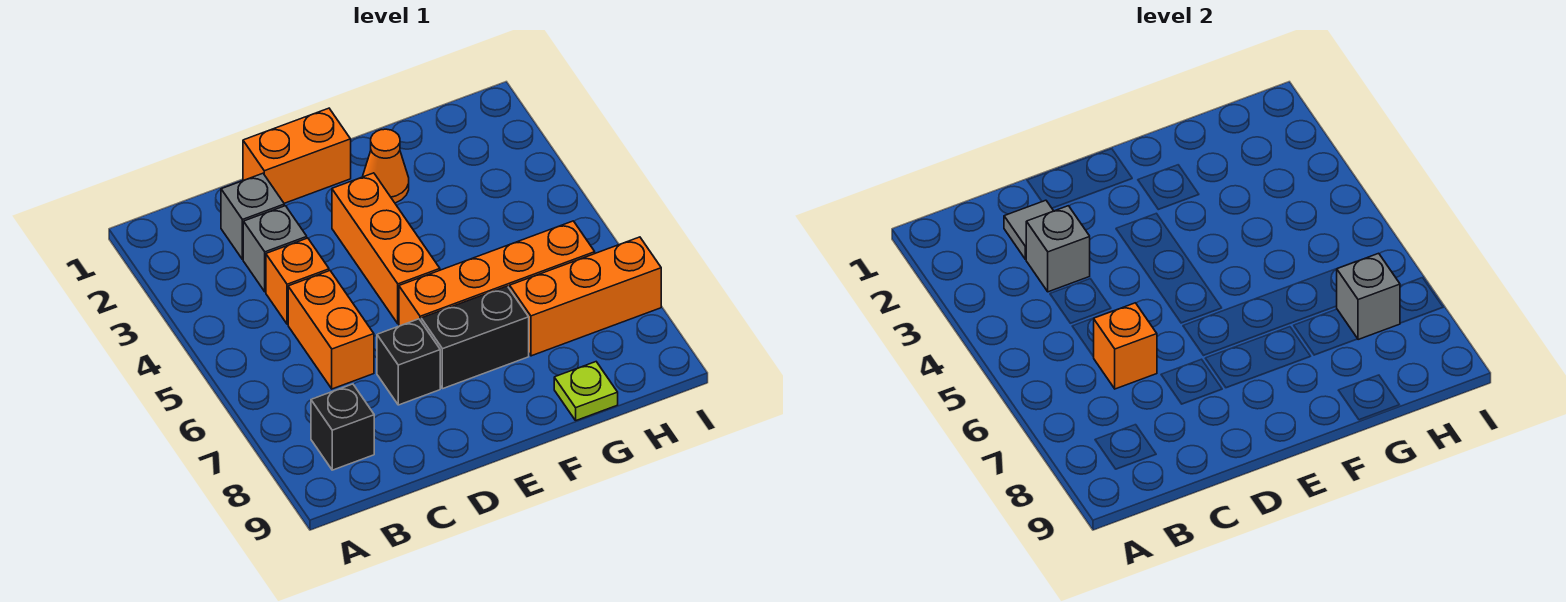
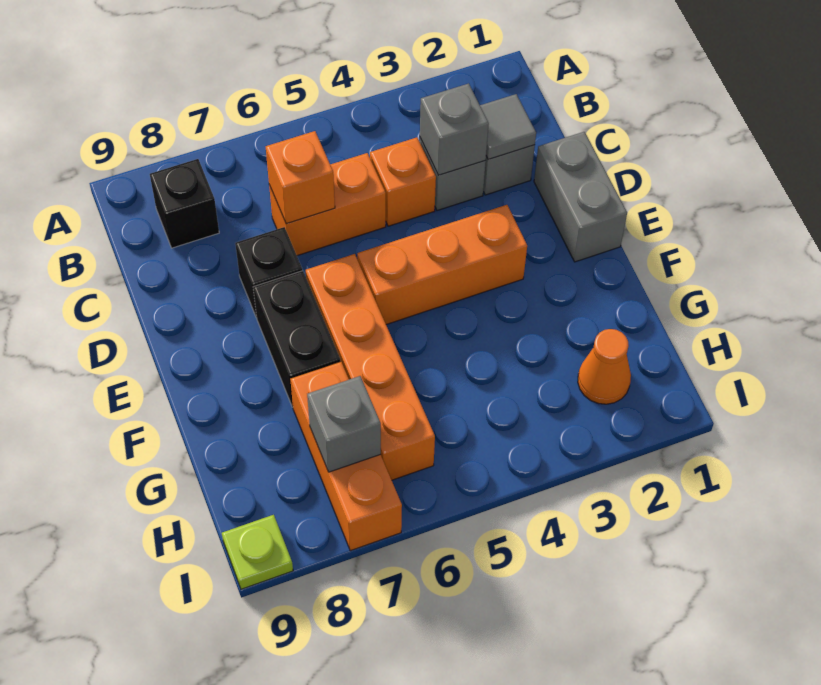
orange 1x2 brick [243,108,351,203] -> grey 1x2 brick [534,132,627,262]
orange 1x1 cone [363,129,409,203] -> orange 1x1 cone moved to [578,329,631,404]
lime 1x1 plate [554,362,618,420] -> lime 1x1 plate moved to [222,515,293,589]

